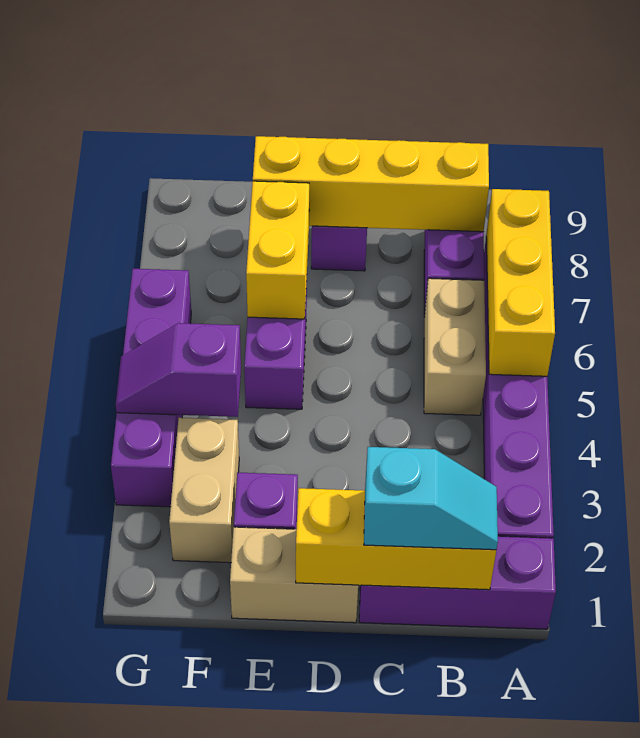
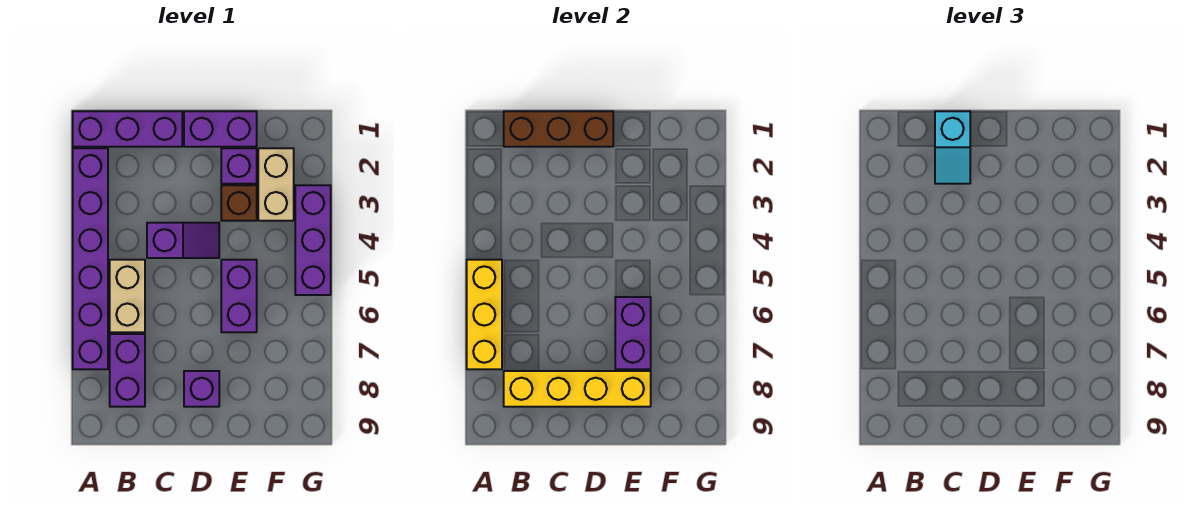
yellow 1x3 brick [296,488,496,590] -> brown 1x3 brick [504,111,613,147]
cyan 1x2 slope [364,447,498,550] -> cyan 1x2 slope turned to [935,111,970,184]
tan 1x2 brick [230,527,358,623] -> purple 1x2 brick [184,111,257,147]
none -> brown 1x1 brick [221,185,257,221]
yellow 1x2 brick [246,181,309,319] -> purple 1x2 brick [615,297,651,369]
purple 1x2 slope [116,323,241,417] -> purple 1x2 slope moved to [147,223,219,258]
purple 1x4 brick [111,269,191,507] -> purple 1x3 brick [295,185,331,295]

